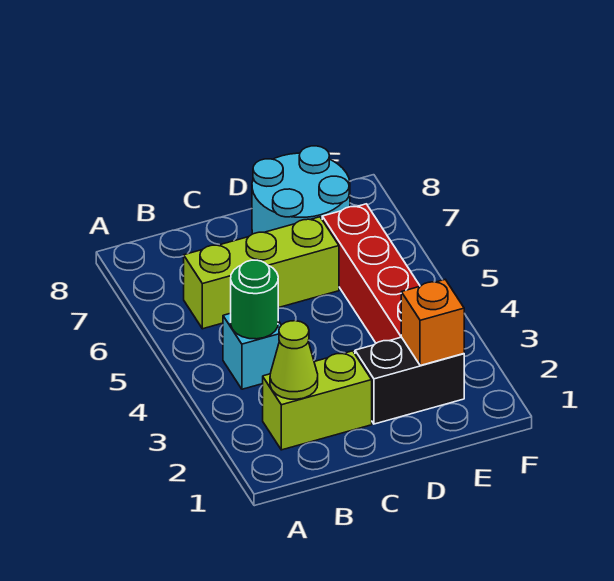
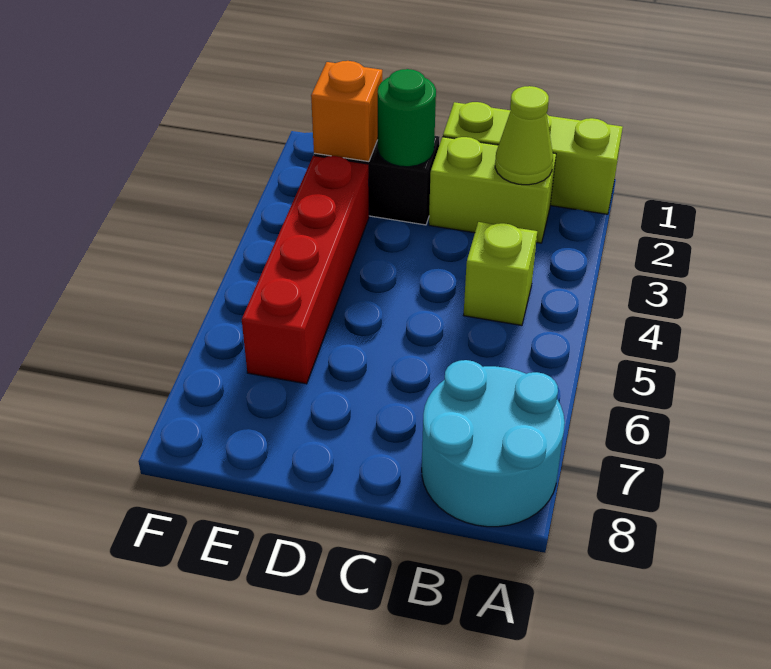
cyan 1x1 brick [223,313,281,389] -> lime 1x1 brick [464,222,537,326]
green 1x1 round brick [231,260,278,339] -> green 1x1 round brick moved to [378,69,436,167]
lime 1x3 brick [184,217,339,329] -> lime 1x3 brick moved to [443,102,623,214]
cyan 2x2 round brick [252,146,350,234] -> cyan 2x2 round brick moved to [422,360,565,527]

